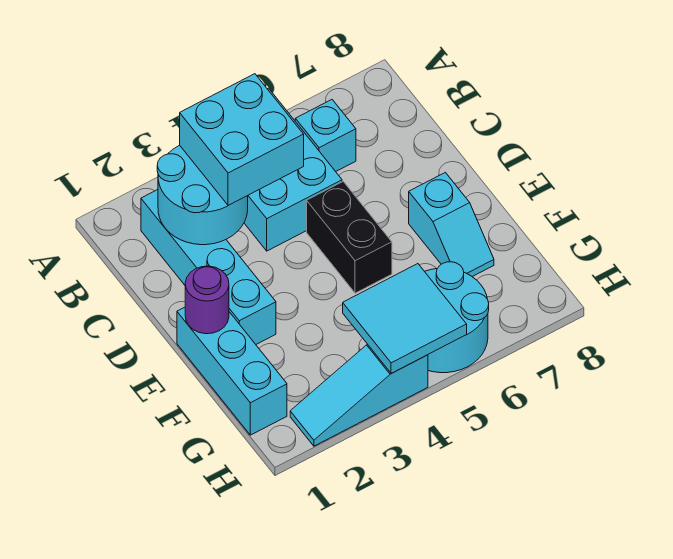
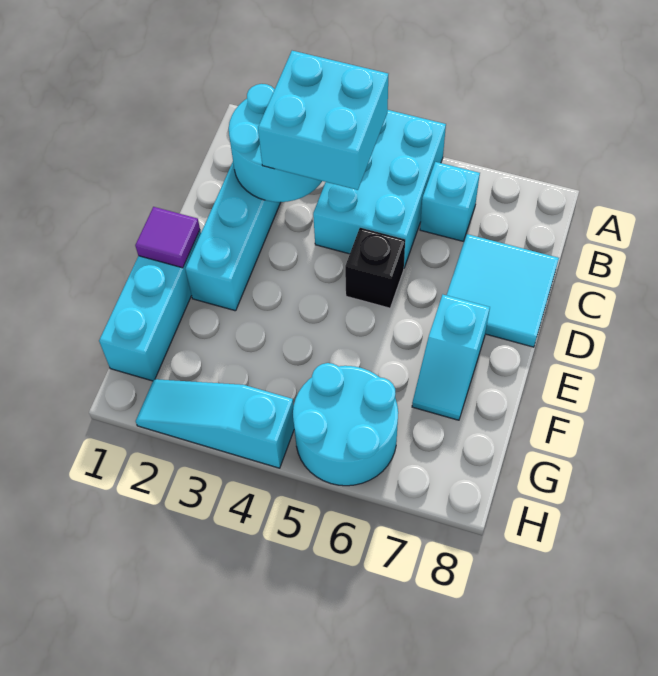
black 1x2 brick [307,182,392,293] -> black 1x1 brick [345,228,405,308]
purple 1x1 round brick [185,266,229,334] -> purple 1x1 tile [135,207,200,268]
cyan 2x2 tile [343,264,467,374] -> cyan 2x2 tile moved to [447,234,559,347]

